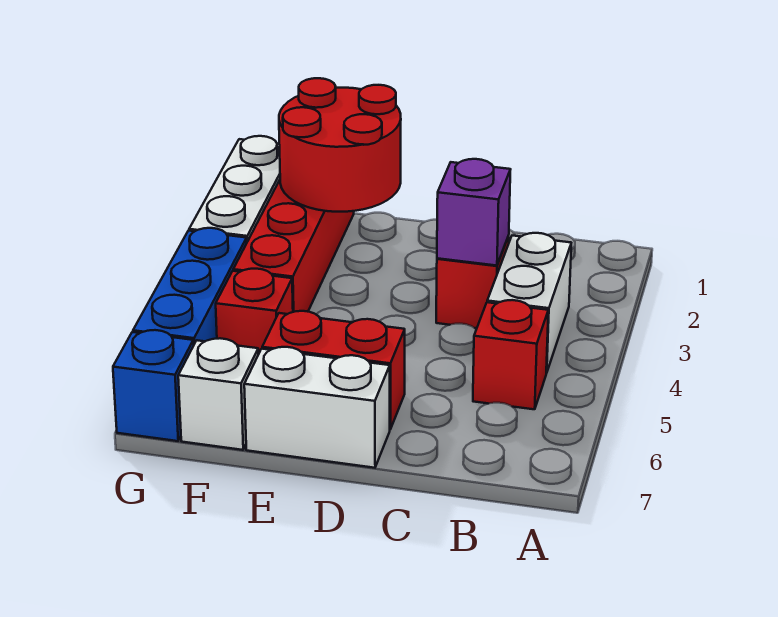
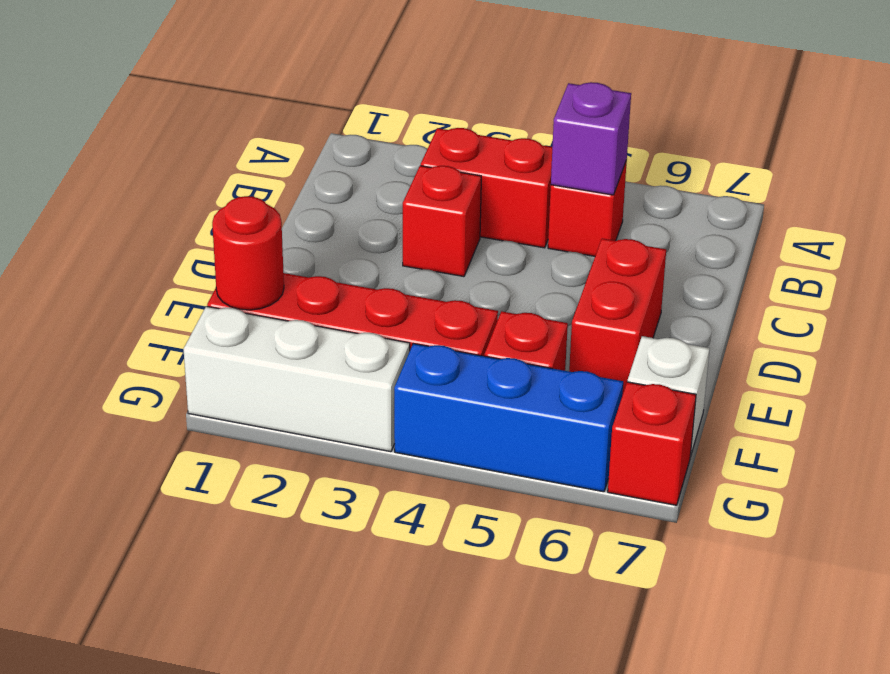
white 1x2 brick [487,233,571,373] -> red 1x2 brick [421,128,552,248]
purple 1x1 brick [437,159,511,266] -> purple 1x1 brick moved to [551,82,631,195]
white 1x2 brick [244,347,390,468] -> none
red 2x2 round brick [279,78,401,212] -> red 1x1 round brick [212,196,284,310]
blue 1x1 brick [113,330,194,441] -> red 1x1 brick [608,382,696,505]

